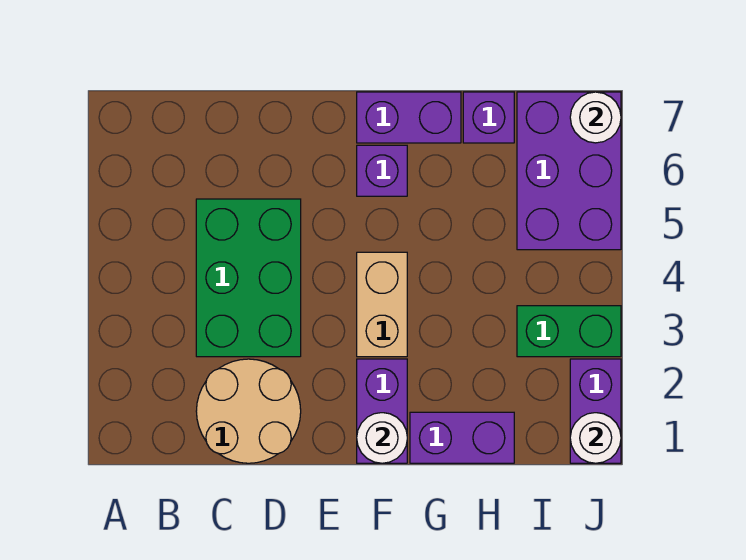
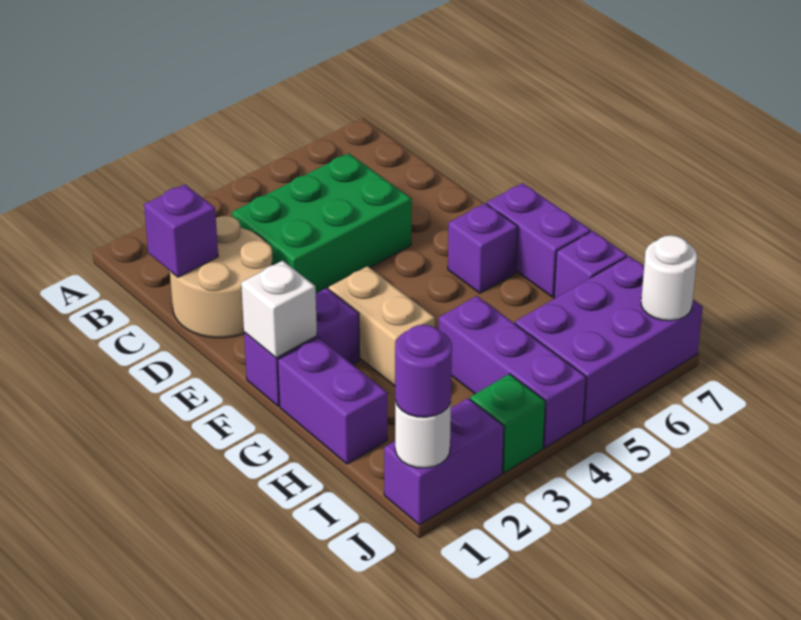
none -> purple 1x1 brick [144,184,218,277]
white 1x1 round brick [357,413,407,463] -> white 1x1 brick [241,261,317,358]
tan 1x2 brick [357,252,407,357] -> tan 1x2 brick turned to [329,266,435,386]
none -> purple 1x3 brick [438,296,586,448]
green 1x2 brick [517,306,621,357] -> green 1x1 brick [470,374,546,473]
none -> purple 1x1 round brick [395,325,452,417]

